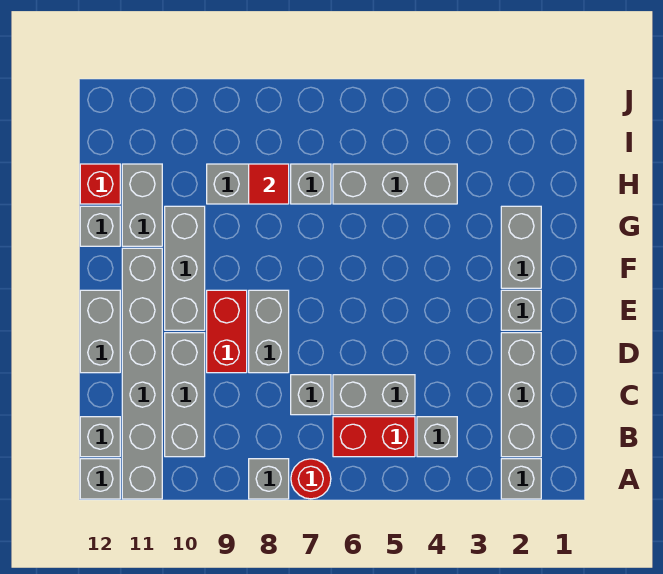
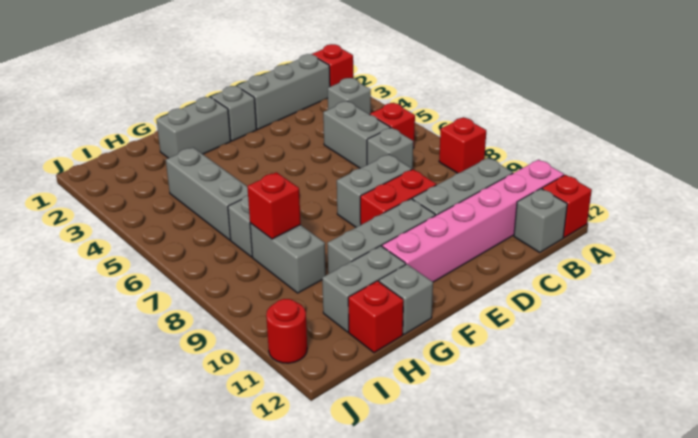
grey 1x1 brick [501,459,541,499] -> red 1x1 brick [312,44,353,87]
red 1x1 round brick [291,459,331,499] -> red 1x1 round brick moved to [266,299,307,363]
grey 1x1 brick [249,459,289,499] -> red 1x1 brick [439,117,486,173]
grey 1x6 brick [122,248,162,499] -> pink 1x6 brick [382,160,564,282]
grey 1x1 brick [80,459,120,499] -> red 1x1 brick [542,175,592,238]
red 1x2 brick [333,417,415,457] -> red 1x1 brick [370,103,415,148]
grey 1x2 brick [80,290,120,373] -> none
red 1x1 tile [249,164,289,204] -> red 1x1 brick [247,172,301,239]

